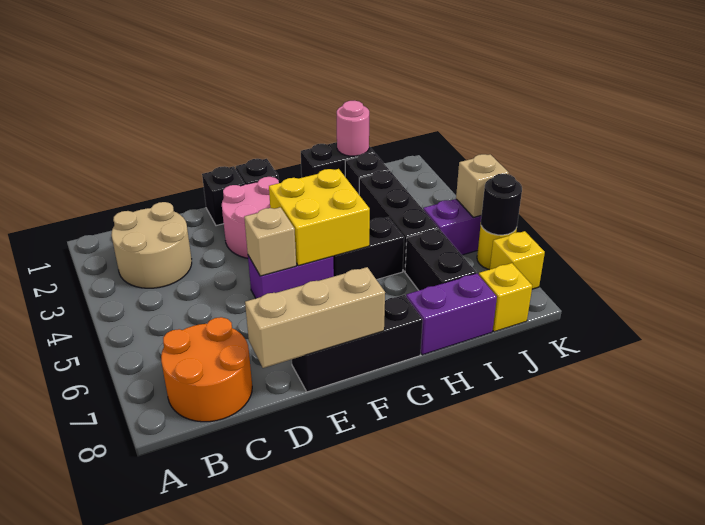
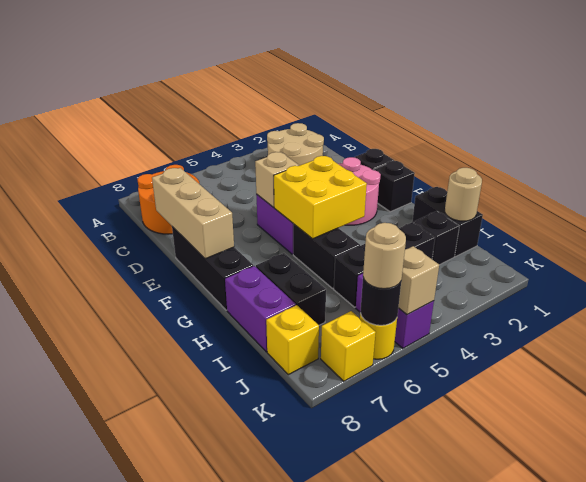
pink 1x1 round brick [337,101,369,156] -> tan 1x1 round brick [445,168,482,221]
black 1x2 brick [405,229,476,290] -> black 1x2 brick turned to [256,253,326,325]
none -> tan 1x1 round brick [363,223,406,289]

